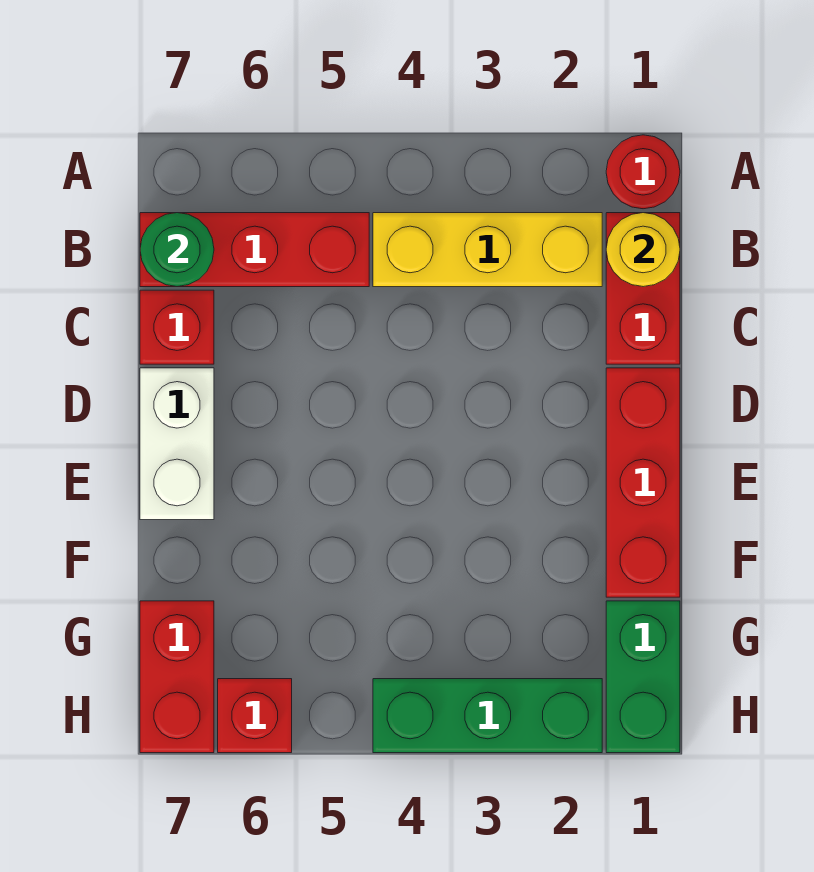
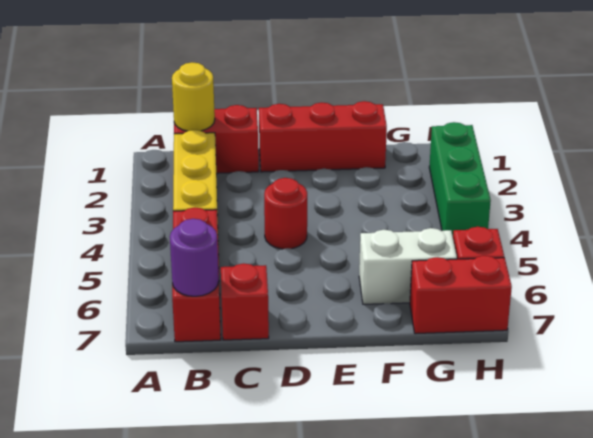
red 1x1 round brick [606,135,680,209] -> red 1x1 round brick moved to [264,178,307,249]
green 1x1 round brick [140,213,214,287] -> purple 1x1 round brick [170,219,219,296]
white 1x2 brick [140,368,214,520] -> white 1x2 brick moved to [359,228,457,304]
green 1x2 brick [606,601,680,753] -> none

